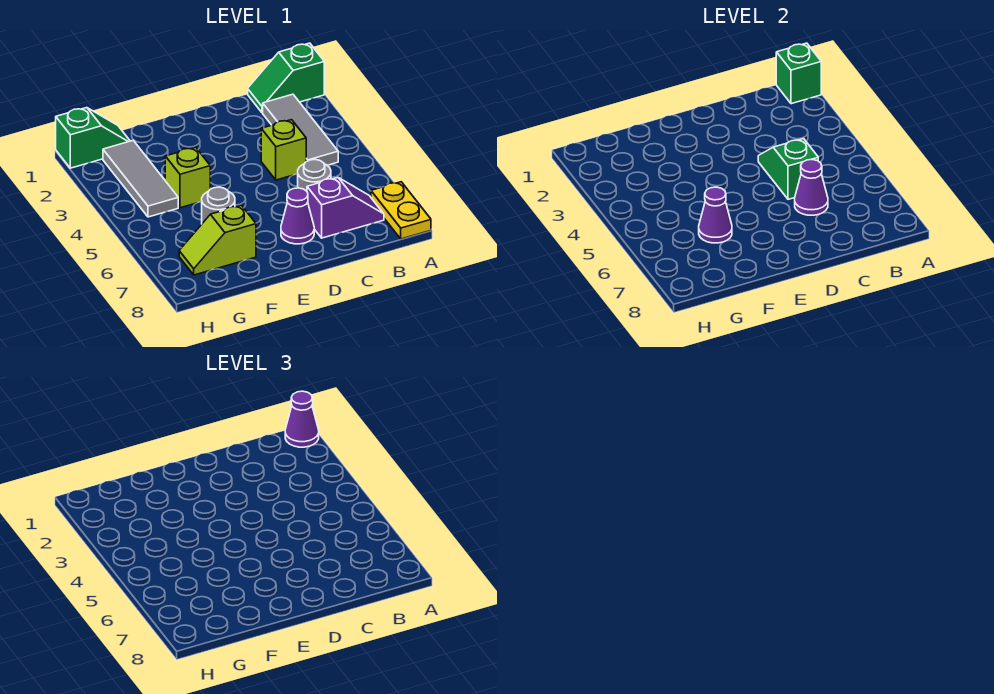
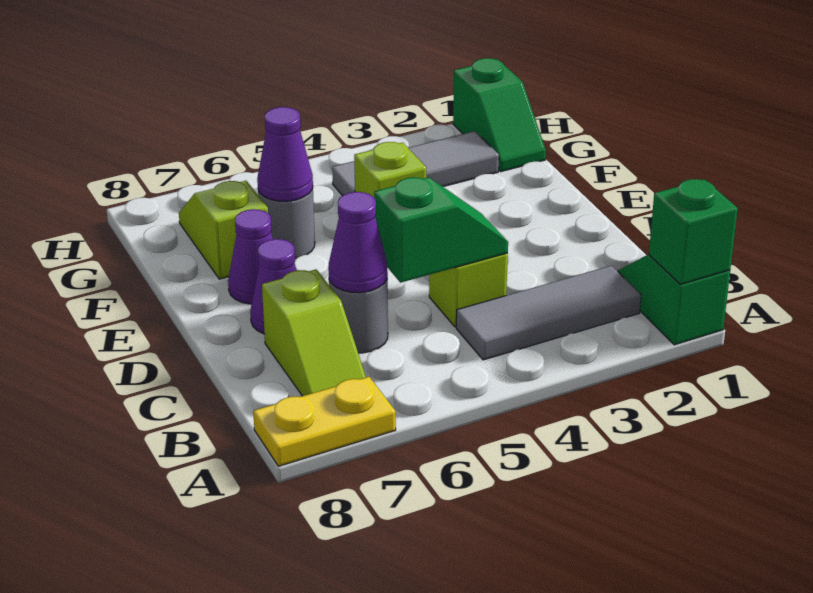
purple 1x1 cone [285,391,319,447] -> purple 1x1 cone moved to [228,209,273,304]
purple 1x2 slope [307,178,384,238] -> lime 1x2 slope [262,269,366,396]

